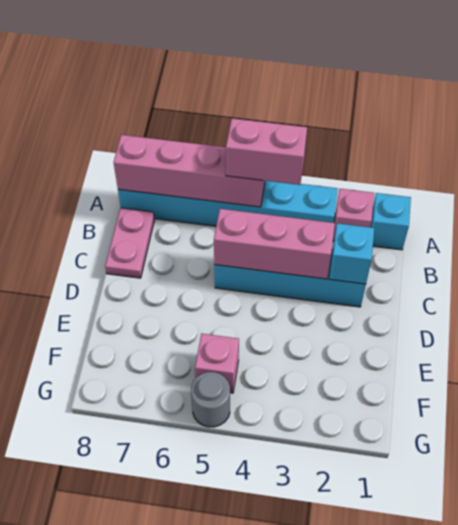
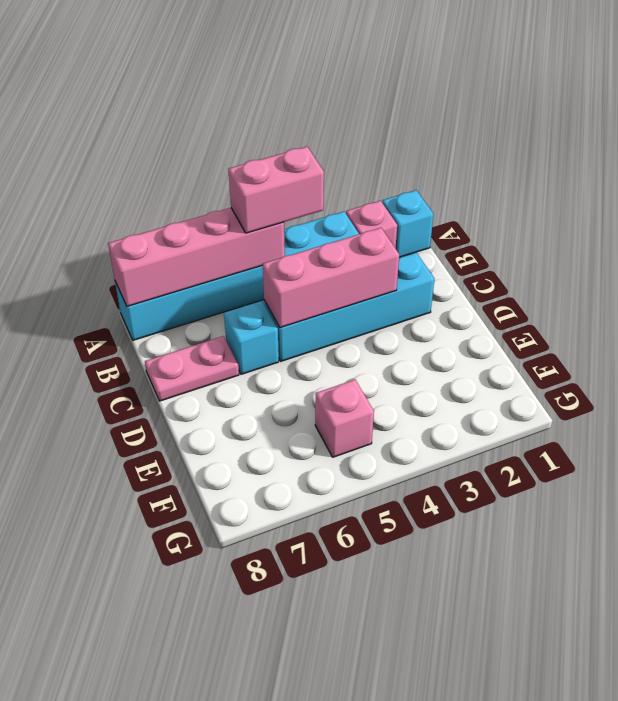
pink 1x2 plate [105,208,154,278] -> pink 1x2 plate turned to [145,336,239,401]
cyan 1x1 brick [329,223,374,284] -> cyan 1x1 brick moved to [224,301,279,374]
grey 1x1 round brick [191,372,230,427] -> none

